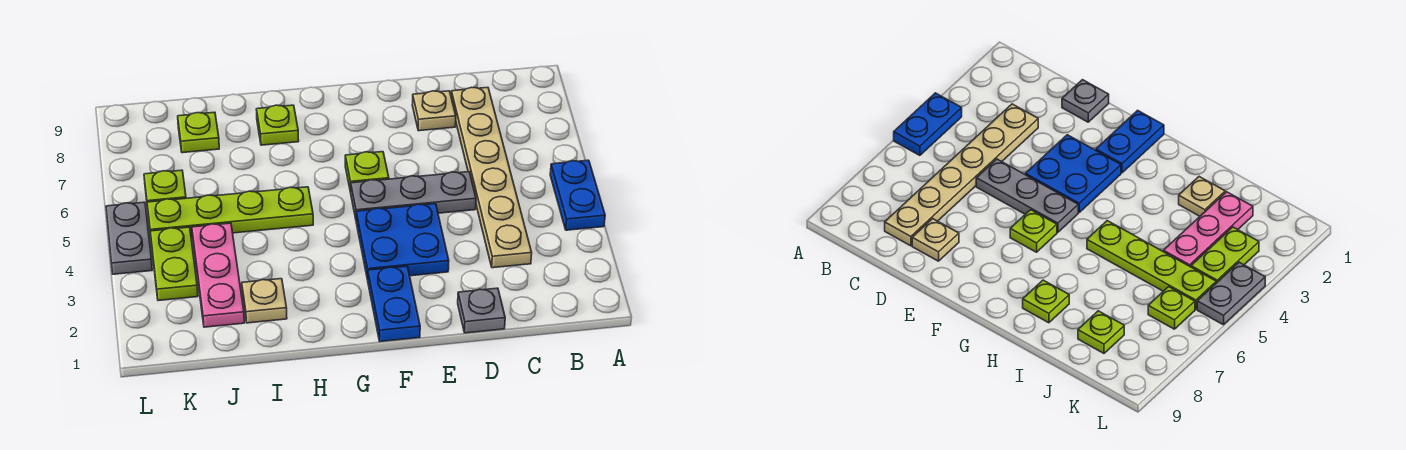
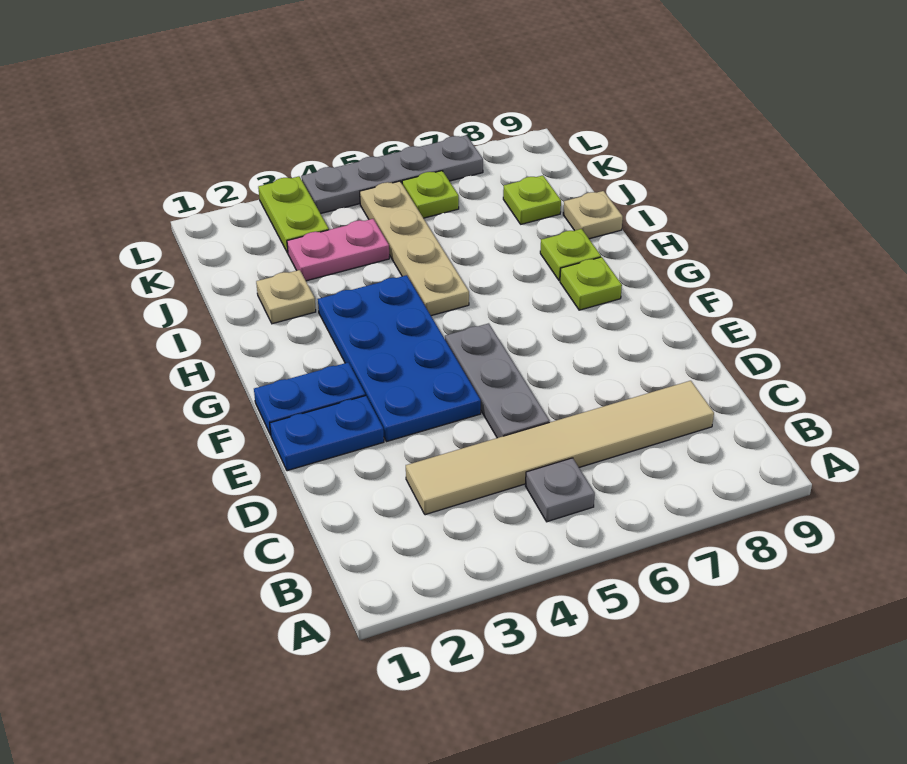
blue 1x2 plate [550,160,605,230] -> blue 1x2 plate moved to [270,396,384,471]
tan 1x6 plate [451,87,532,268] -> tan 1x6 tile [406,381,714,515]
grey 1x1 plate [458,288,505,333] -> grey 1x1 plate moved to [525,458,595,522]
tan 1x1 plate [412,91,456,131] -> tan 1x1 plate moved to [563,191,623,239]
blue 2x2 plate [356,204,449,280] -> blue 2x4 plate [318,275,481,442]
lime 1x1 plate [345,152,389,192] -> lime 1x1 plate moved to [560,257,622,310]
lime 1x4 plate [147,187,313,237] -> tan 1x4 plate [360,181,469,316]
pink 1x3 plate [192,223,244,327] -> pink 1x2 plate [287,219,389,281]
lime 1x2 plate [150,227,198,301] -> lime 1x2 plate turned to [258,176,329,253]
grey 1x2 plate [106,202,152,274] -> grey 1x4 plate [302,135,483,214]

